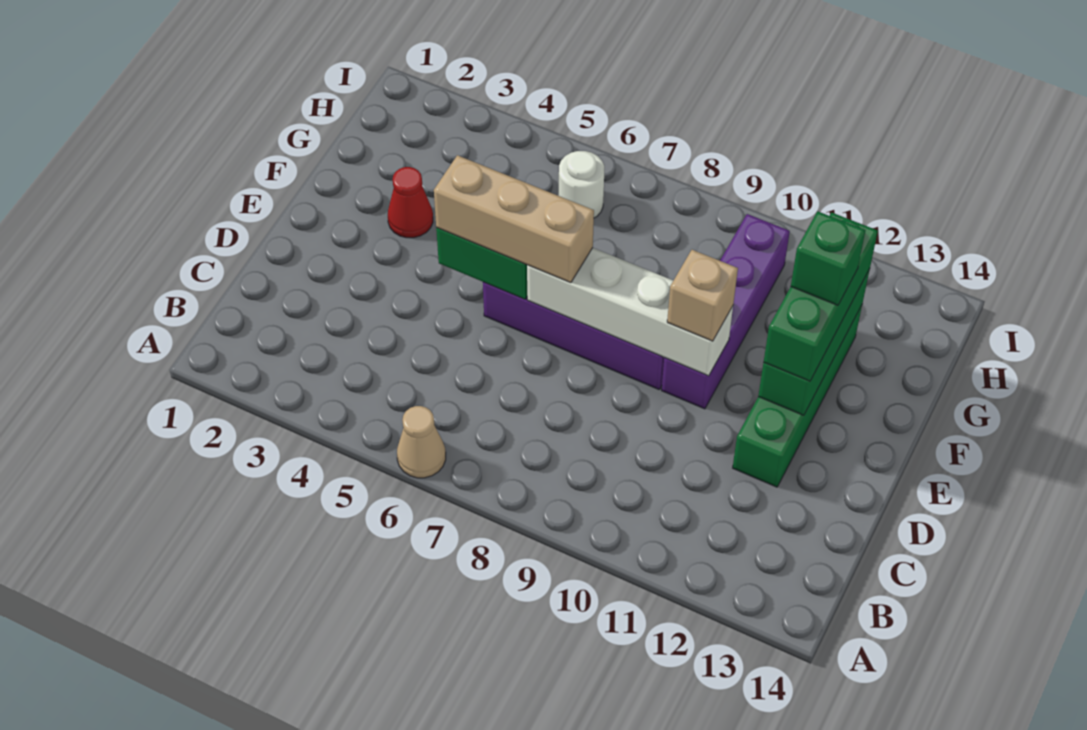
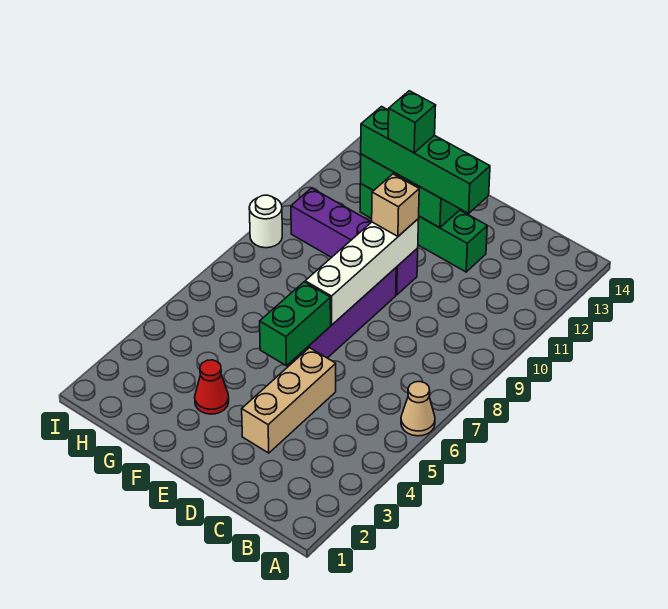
tan 1x3 brick [434,155,594,283] -> tan 1x3 brick moved to [242,348,336,453]
green 1x3 brick [764,212,878,381] -> green 1x4 brick [361,107,490,213]
white 1x1 round brick [559,151,604,218] -> white 1x1 round brick moved to [249,195,282,248]

